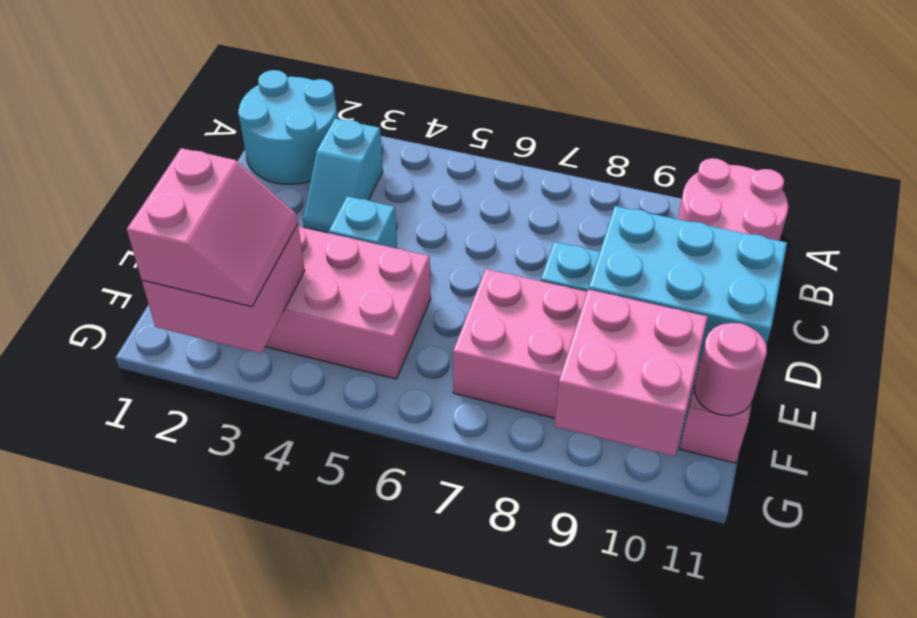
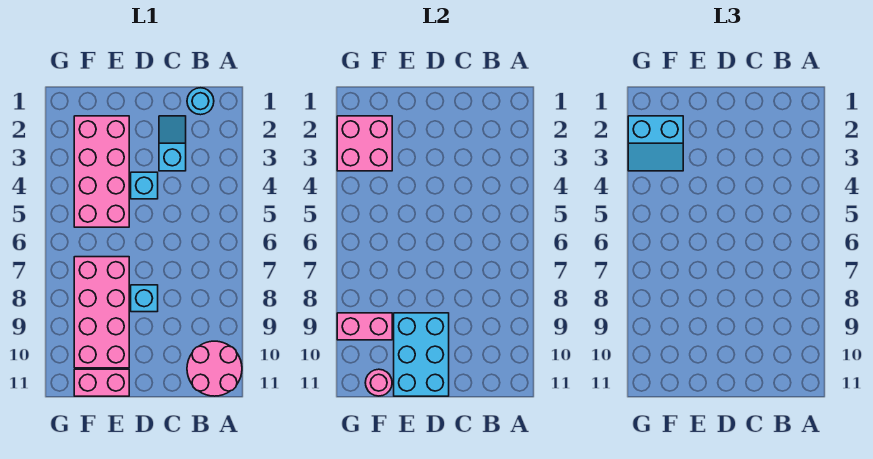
cyan 2x2 round brick [238,70,338,184] -> cyan 1x1 round brick [187,88,214,115]
cyan 1x2 slope [303,119,383,233] -> cyan 1x2 slope turned to [159,116,186,171]
pink 2x2 slope [127,148,298,307] -> cyan 2x2 slope [628,116,683,171]
pink 2x2 brick [554,289,708,456] -> pink 1x2 brick [337,313,392,340]

